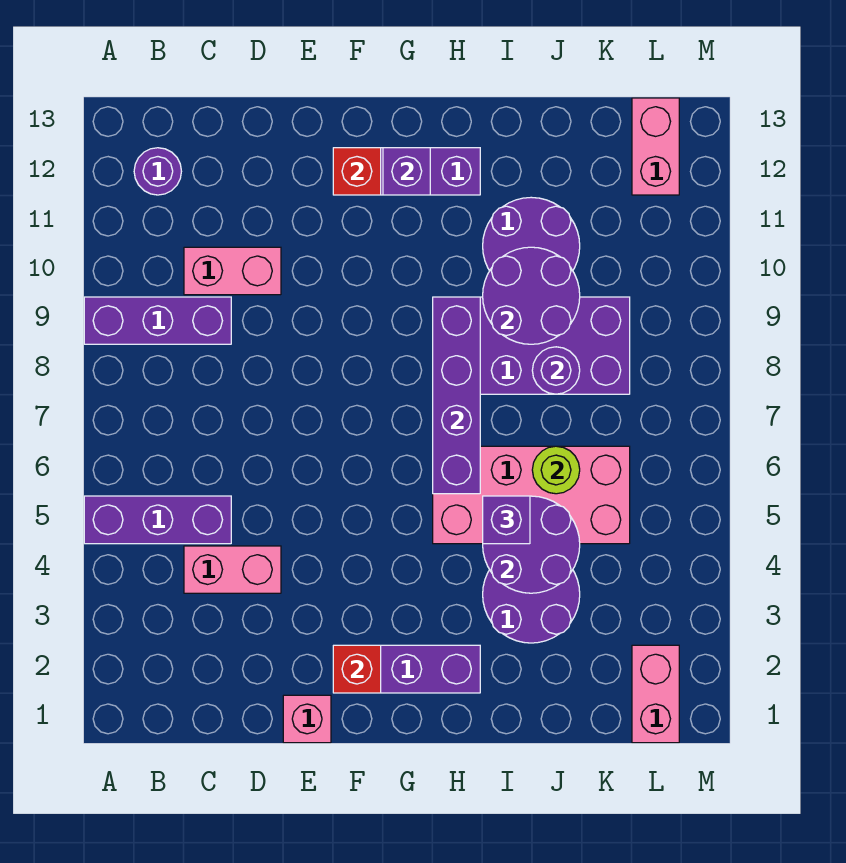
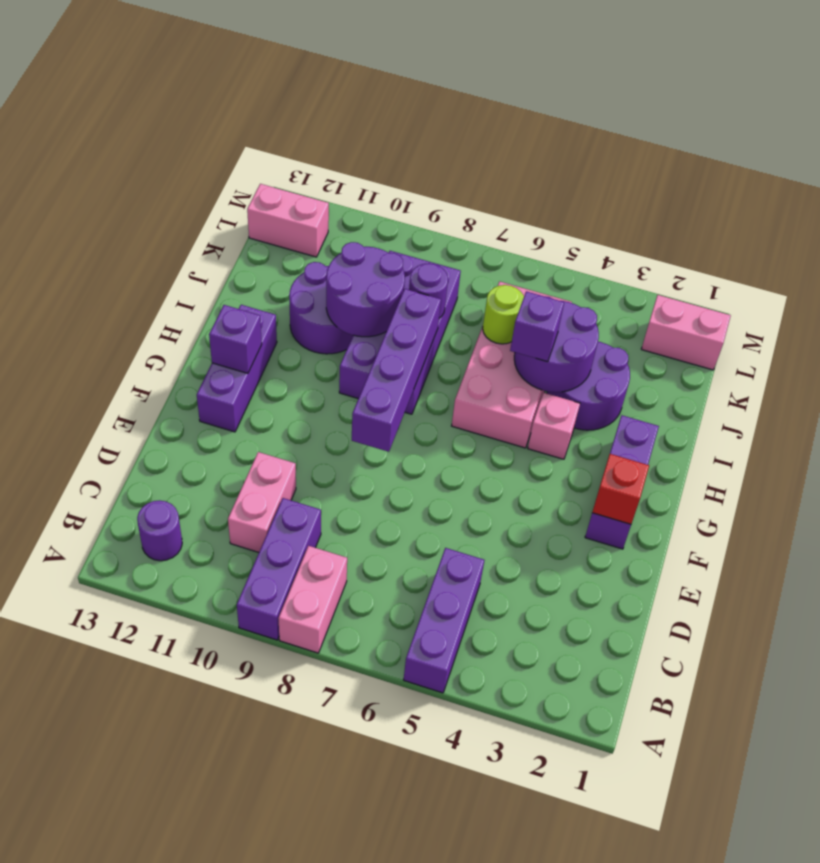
pink 1x2 brick [184,546,281,593] -> pink 1x2 brick moved to [278,546,347,653]
pink 1x1 brick [283,695,331,743] -> pink 1x1 brick moved to [528,393,580,459]
red 1x1 brick [333,148,381,195] -> none
purple 1x4 brick [433,297,480,494] -> purple 1x4 brick turned to [352,289,441,452]

